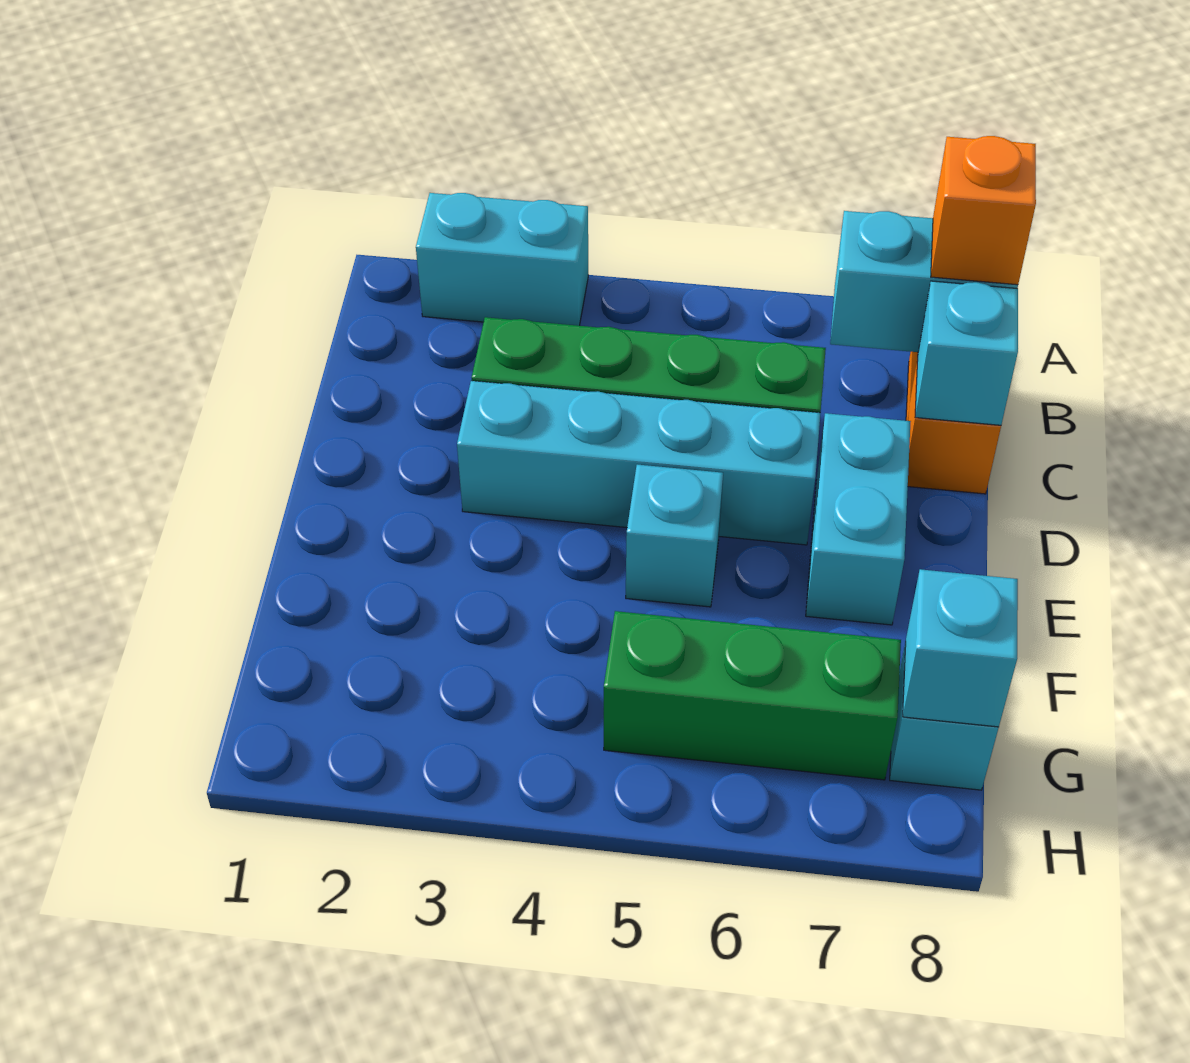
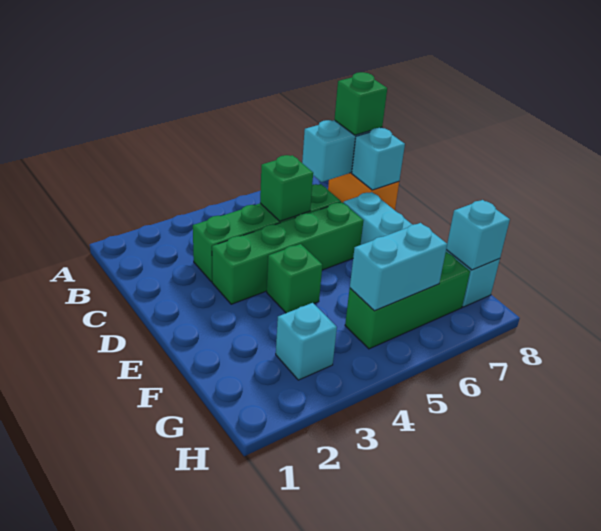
cyan 1x2 brick [416,193,588,326] -> cyan 1x2 brick moved to [350,223,447,311]
orange 1x1 brick [931,136,1036,285] -> green 1x1 brick [334,72,387,135]
none -> green 1x1 brick [260,155,313,221]
cyan 1x4 brick [457,381,821,545] -> green 1x4 brick [212,202,364,304]
none -> green 1x1 brick [267,244,322,313]
cyan 1x1 brick [626,465,723,607] -> cyan 1x1 brick moved to [276,303,337,380]

